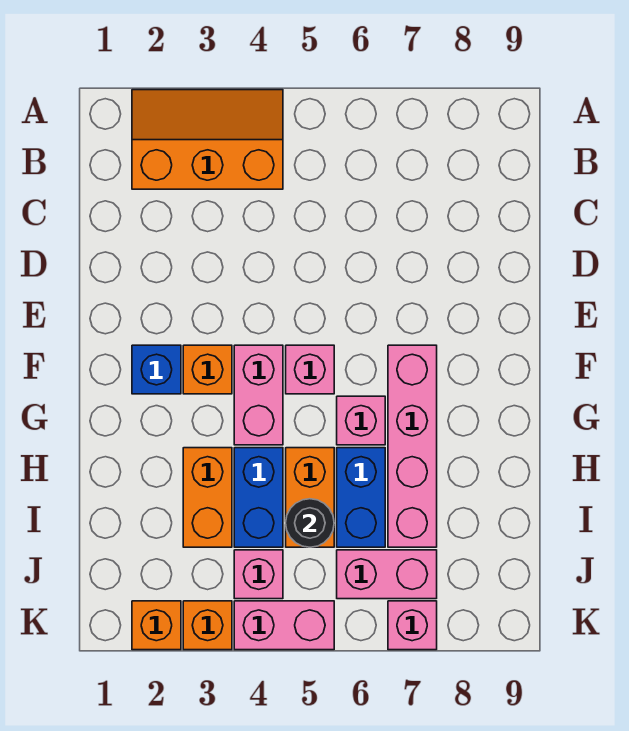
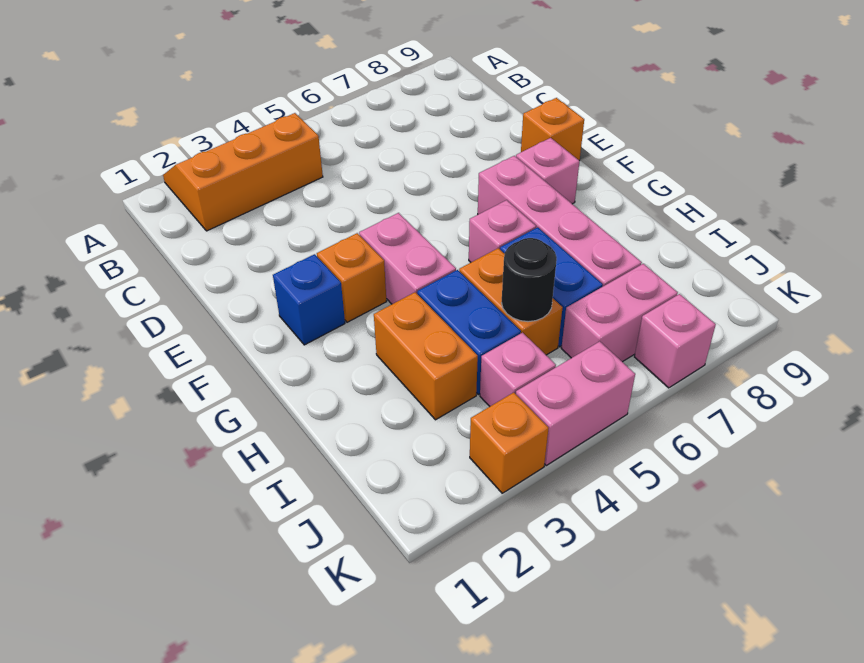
pink 1x1 brick [286,345,334,394] -> pink 1x1 brick moved to [516,138,579,204]
orange 1x1 brick [132,601,181,650] -> orange 1x1 brick moved to [521,98,584,161]

